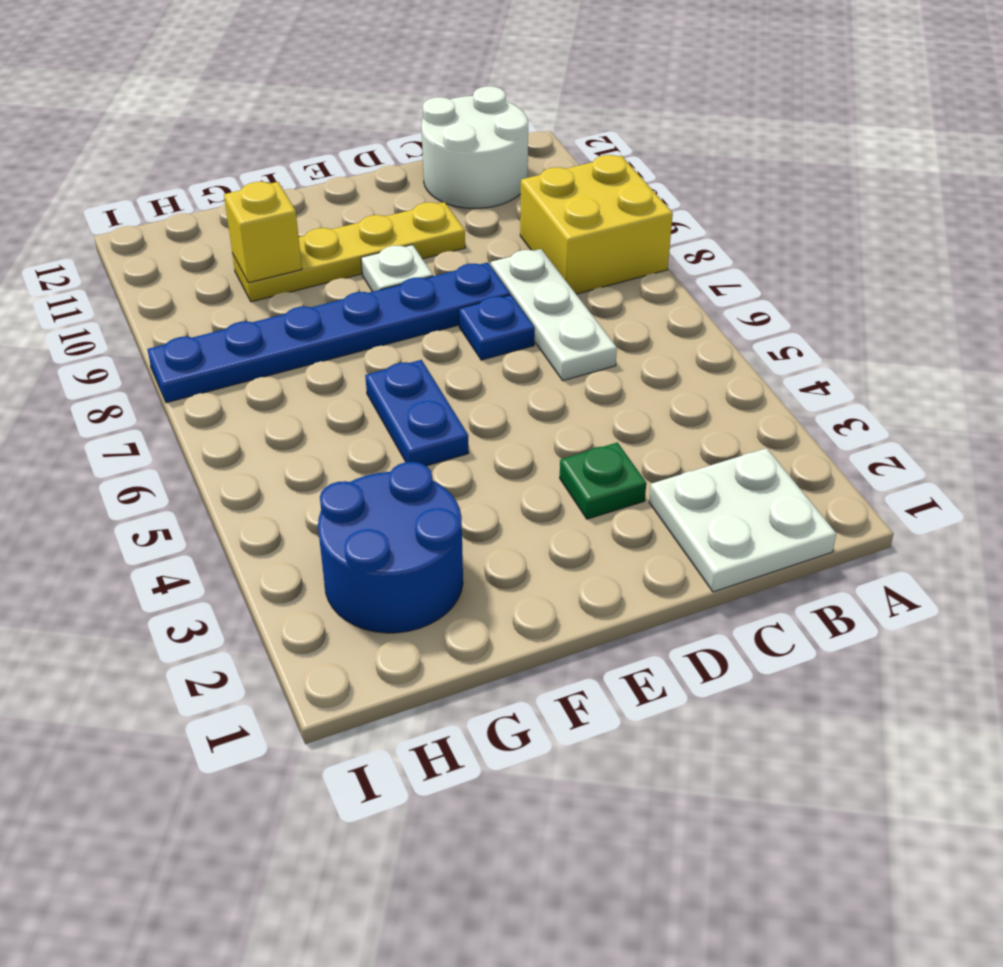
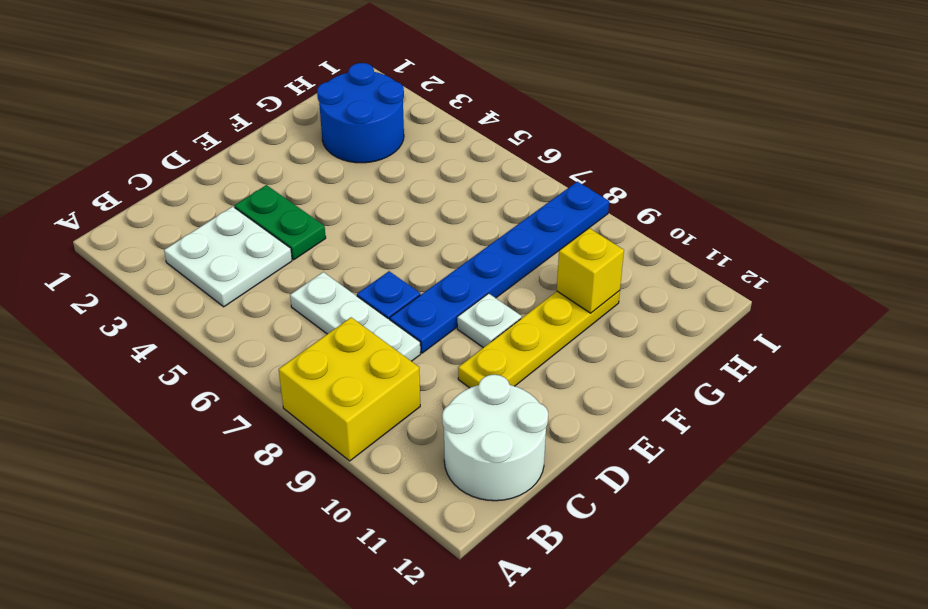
white 2x2 plate [649,448,836,592] -> white 2x2 plate moved to [164,207,292,307]
green 1x1 plate [560,443,646,519] -> green 1x2 plate [234,185,326,260]
blue 1x2 plate [365,360,469,466] -> none

